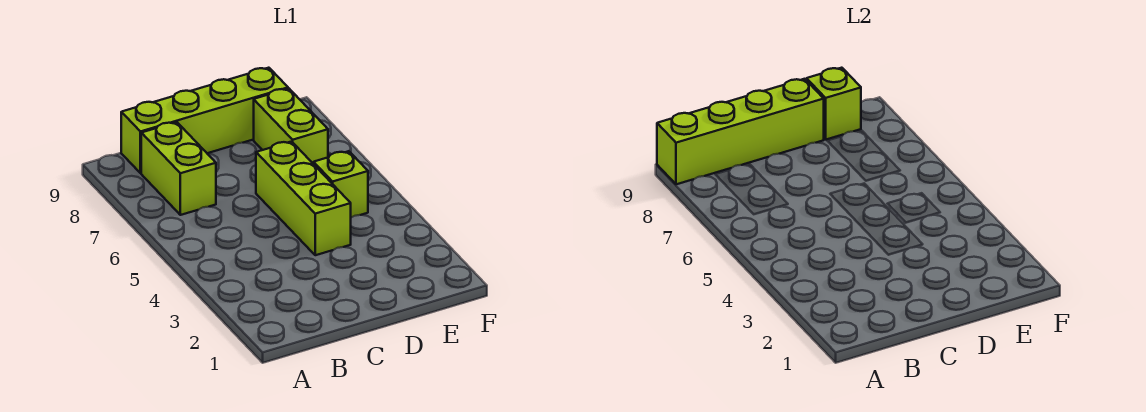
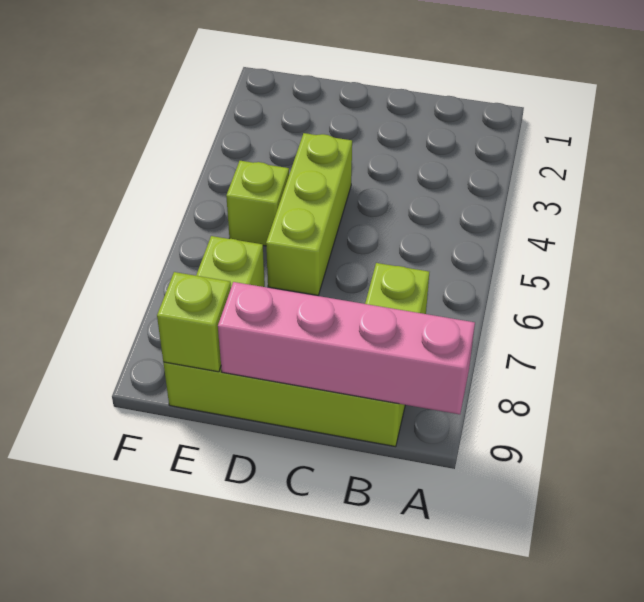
lime 1x4 brick [657,79,824,184] -> pink 1x4 brick [218,282,475,414]

